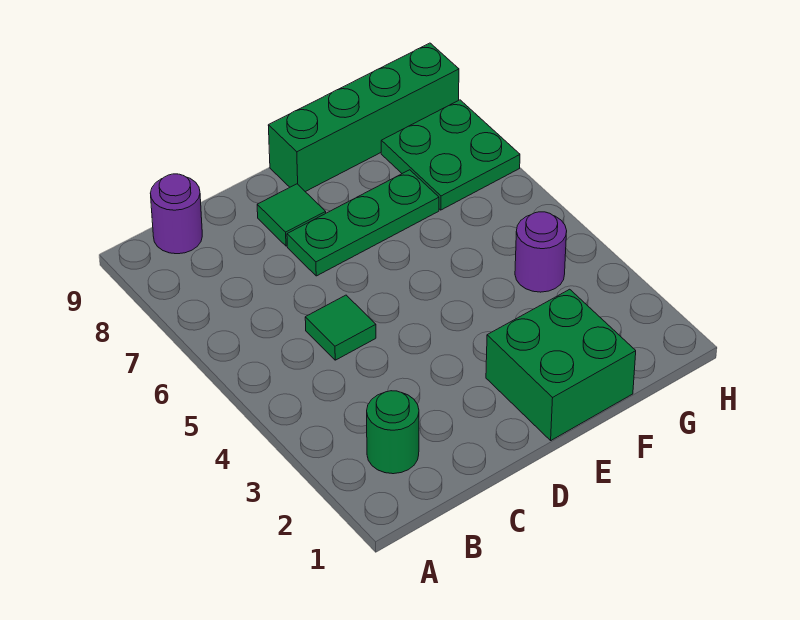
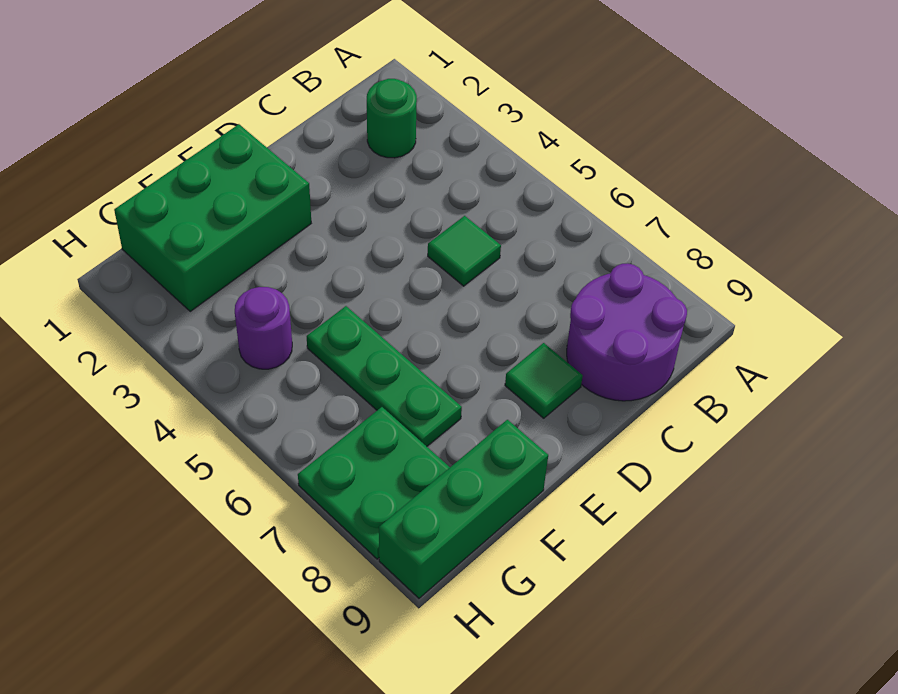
purple 1x1 round brick [150,174,202,254] -> purple 2x2 round brick [567,263,687,401]
green 1x3 plate [287,170,439,276] -> green 1x3 plate turned to [307,306,462,446]
green 2x2 brick [486,289,636,440] -> green 2x3 brick [114,124,311,311]
green 1x4 brick [268,43,459,192] -> green 1x3 brick [379,420,548,598]

